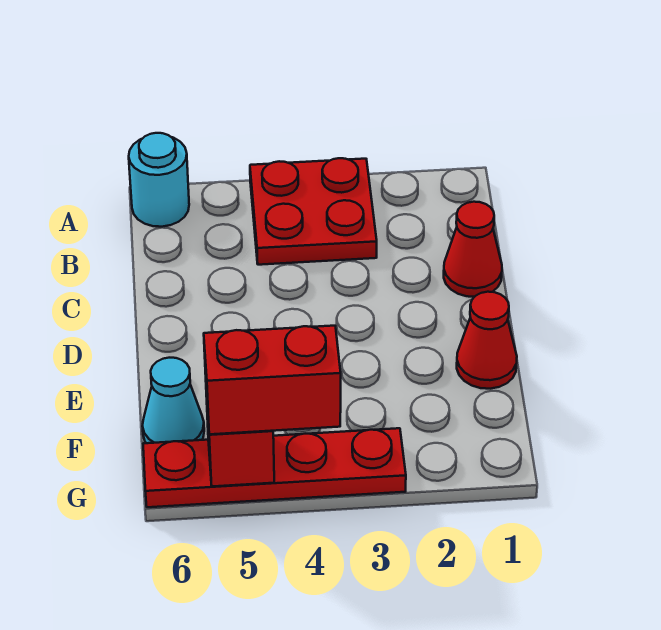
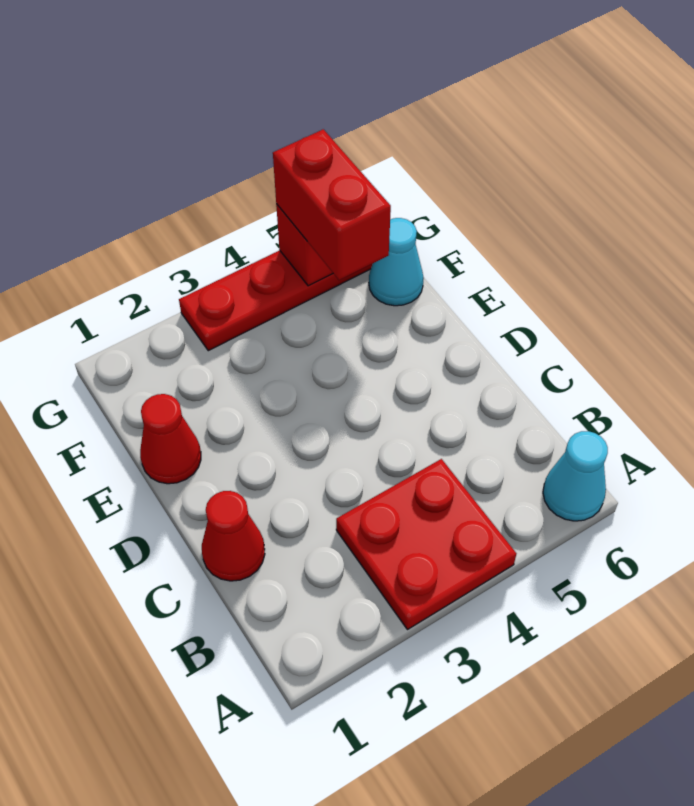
cyan 1x1 round brick [129,133,189,227] -> cyan 1x1 cone [543,431,608,521]
red 1x2 brick [204,326,341,434] -> red 1x2 brick turned to [273,129,391,280]

